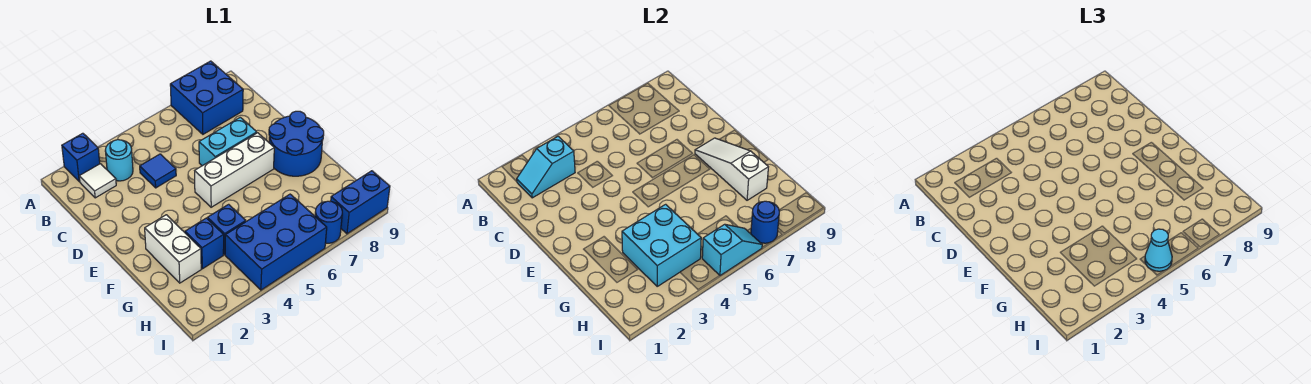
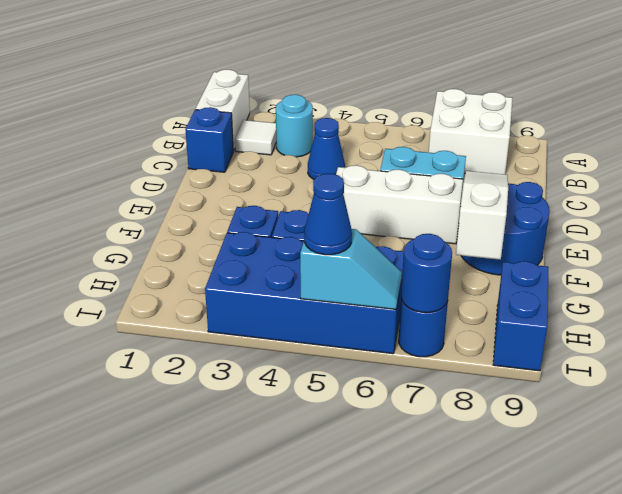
blue 1x1 brick [62,133,100,182] -> blue 1x1 brick moved to [185,107,233,172]
blue 2x2 brick [170,61,243,134] -> white 2x2 brick [429,89,512,175]
cyan 1x2 slope [517,136,575,198] -> none
blue 1x1 tile [140,154,176,188] -> blue 1x1 cone [308,118,345,179]
white 1x2 brick [145,215,201,283] -> white 1x2 brick moved to [196,70,250,151]
cyan 2x2 brick [622,204,701,286] -> none
blue 2x3 brick [225,194,327,290] -> blue 2x4 brick [205,232,404,354]
cyan 1x1 cone [1145,229,1172,271] -> blue 1x1 cone [304,174,352,255]
blue 1x2 brick [331,171,390,234] -> blue 1x2 brick turned to [493,261,548,371]

